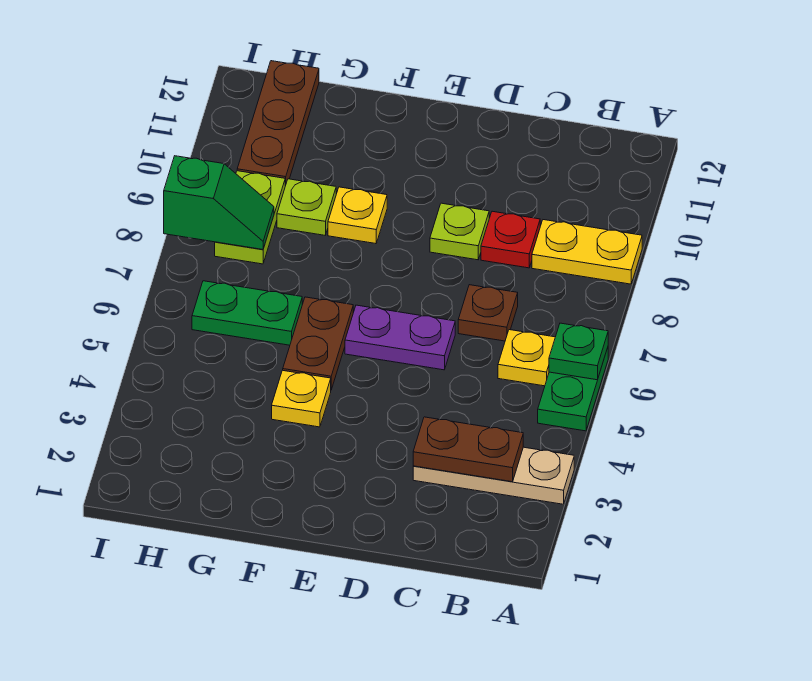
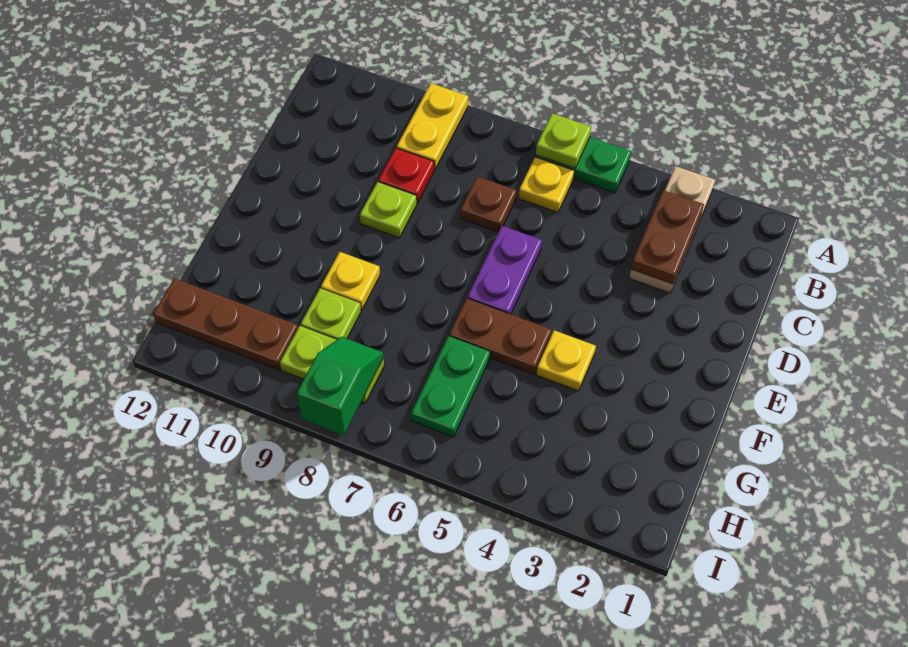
green 1x1 plate [549,323,608,380] -> lime 1x1 plate [536,113,591,168]

